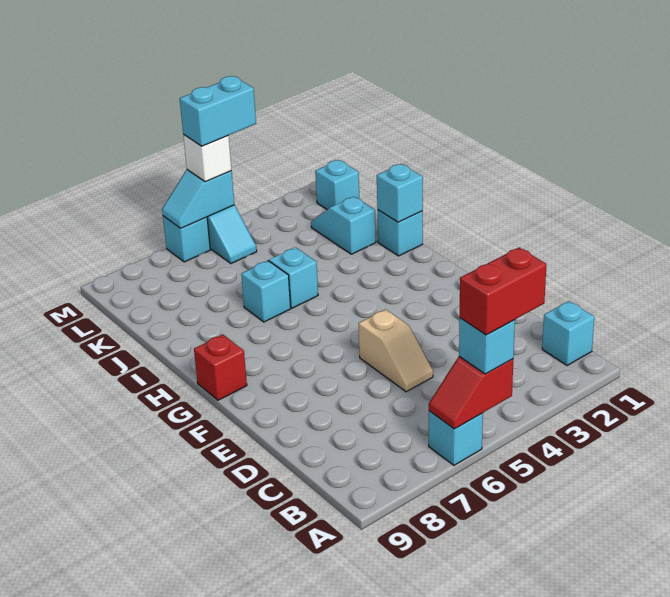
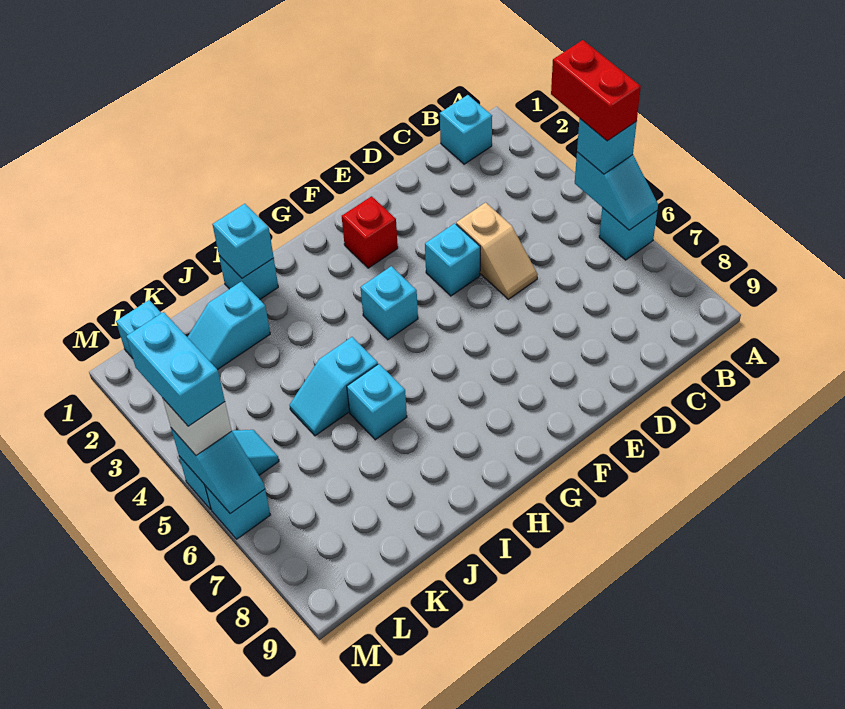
red 1x2 slope [429,357,513,429] -> cyan 1x2 slope [575,152,658,230]
tan 1x2 slope [358,309,433,392] -> tan 1x2 slope turned to [456,202,538,299]
none -> cyan 1x1 brick [425,223,480,296]
none -> cyan 1x1 brick [360,266,418,340]
red 1x1 brick [194,335,247,400] -> red 1x1 brick moved to [342,196,398,268]

